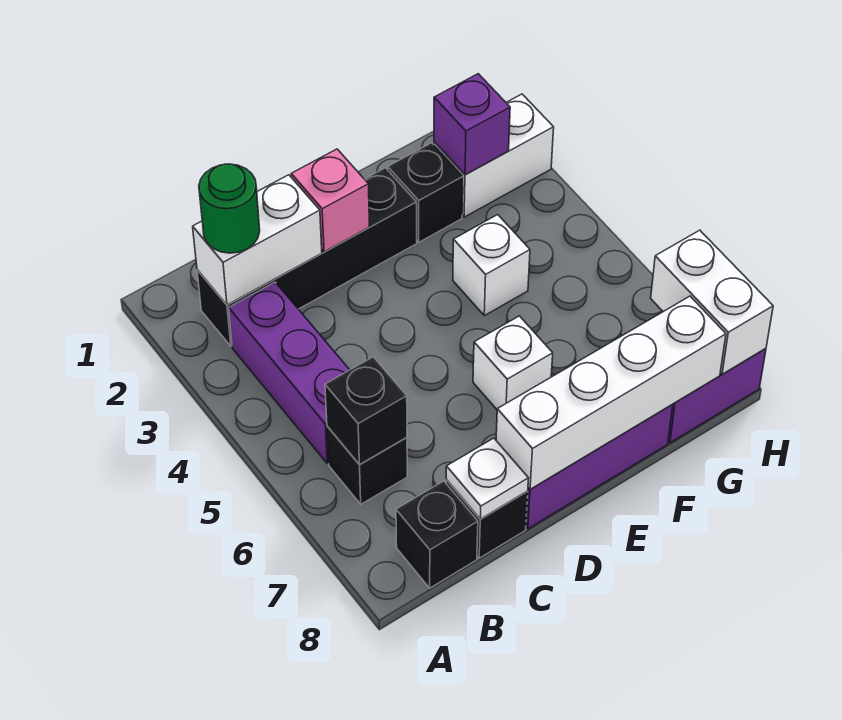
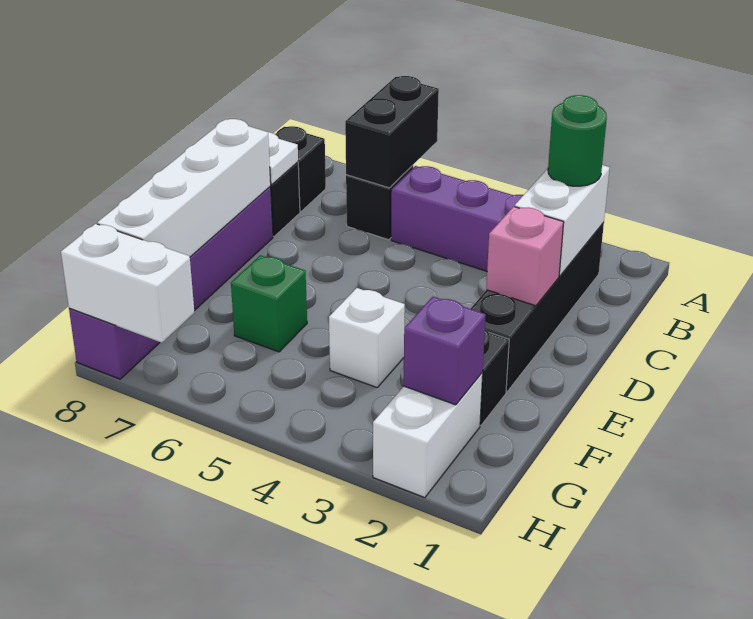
black 1x1 brick [325,357,407,465] -> black 1x2 brick [345,76,439,188]
white 1x1 brick [473,316,553,409] -> none
none -> green 1x1 brick [231,255,307,352]

